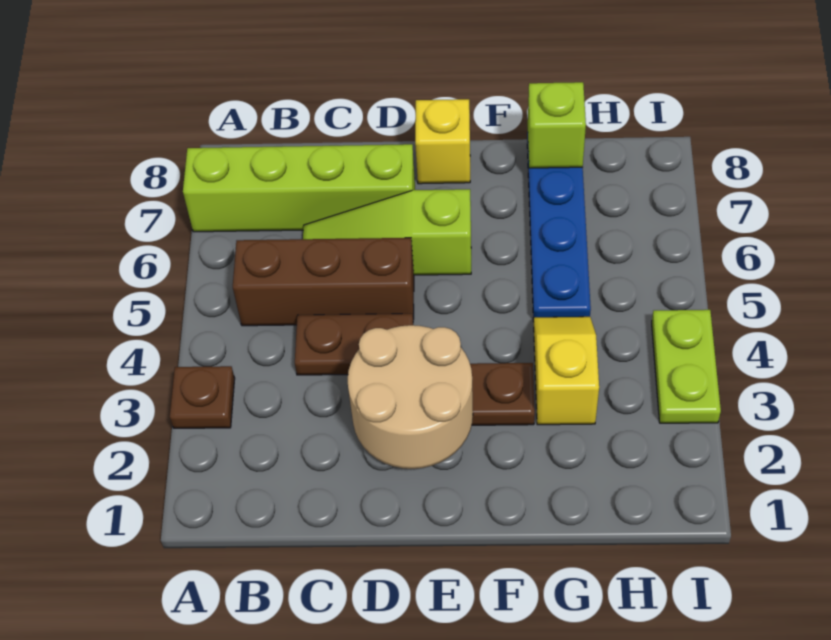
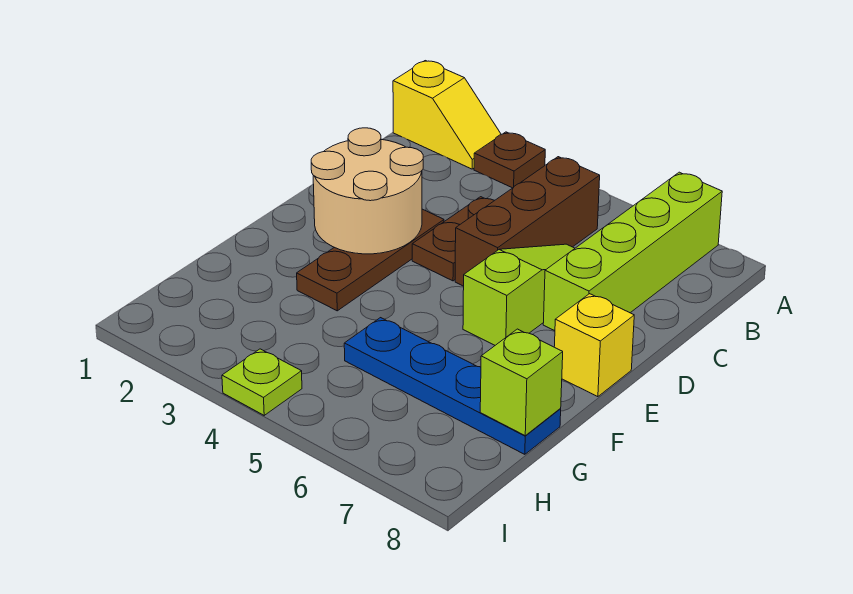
yellow 1x2 slope [533,317,599,425] -> yellow 1x2 slope moved to [393,61,501,169]
lime 1x2 plate [652,310,721,423] -> lime 1x1 plate [222,349,302,415]

